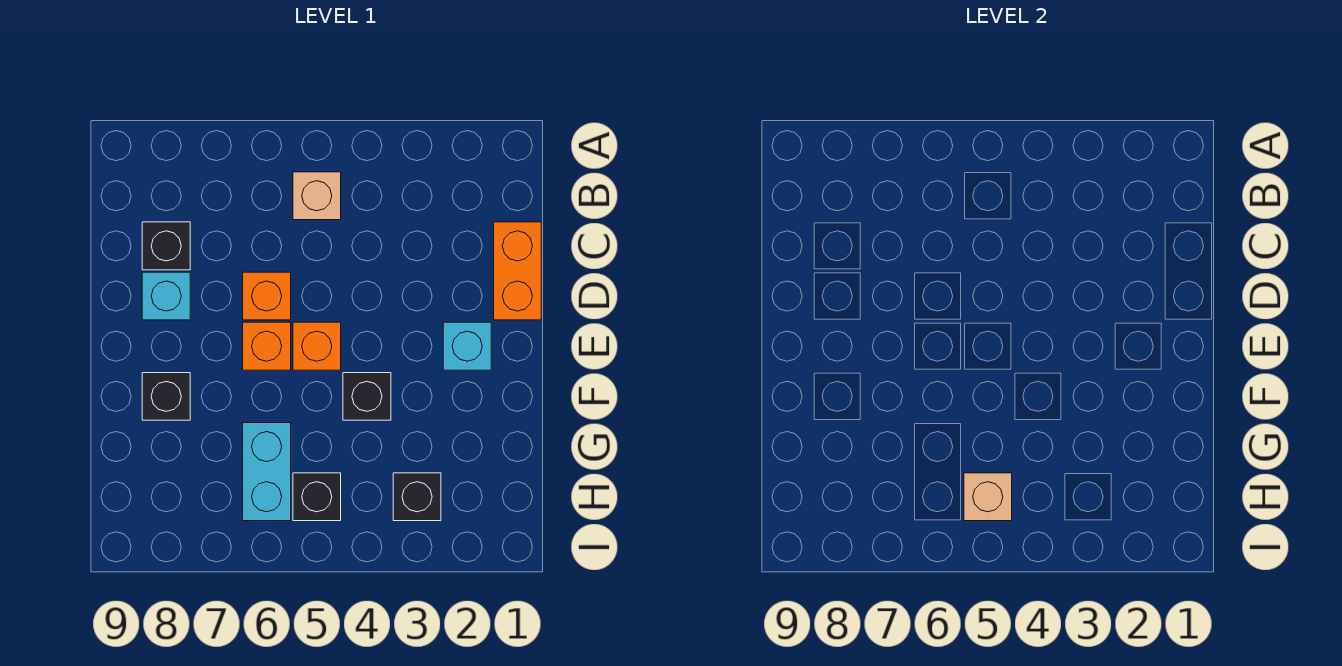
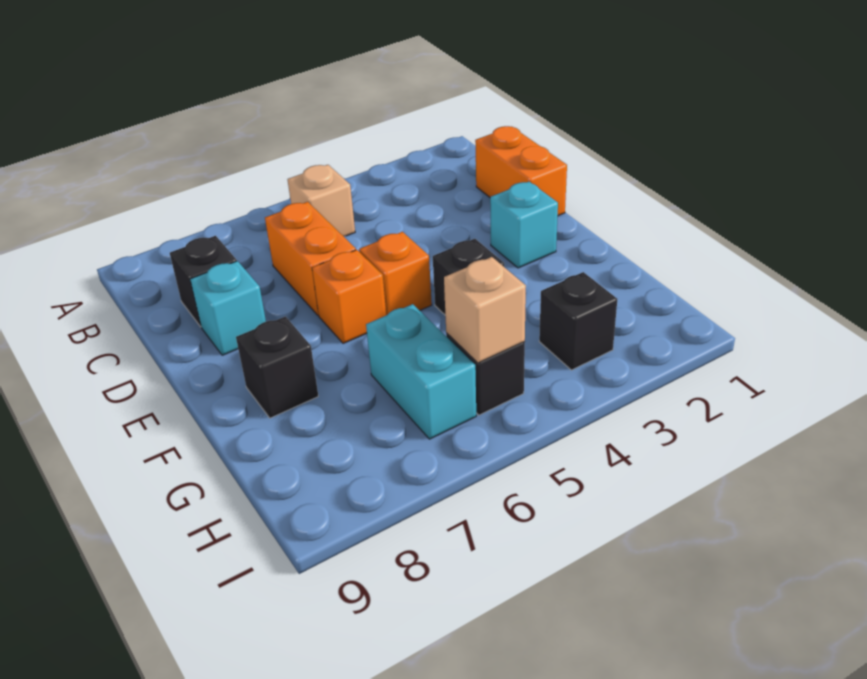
orange 1x1 brick [243,272,291,320] -> orange 1x2 brick [265,202,356,316]

